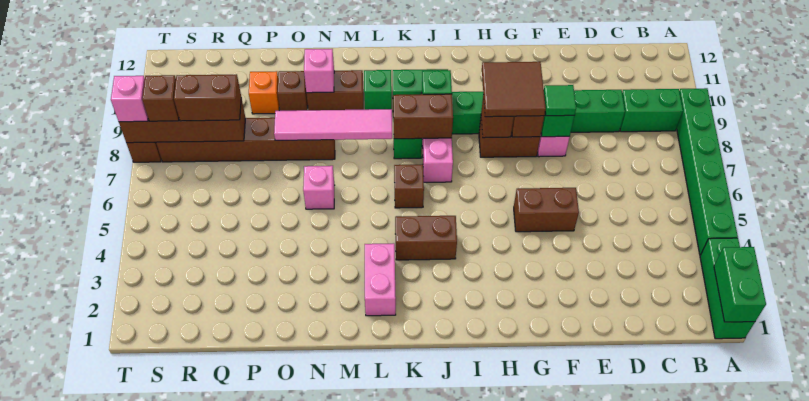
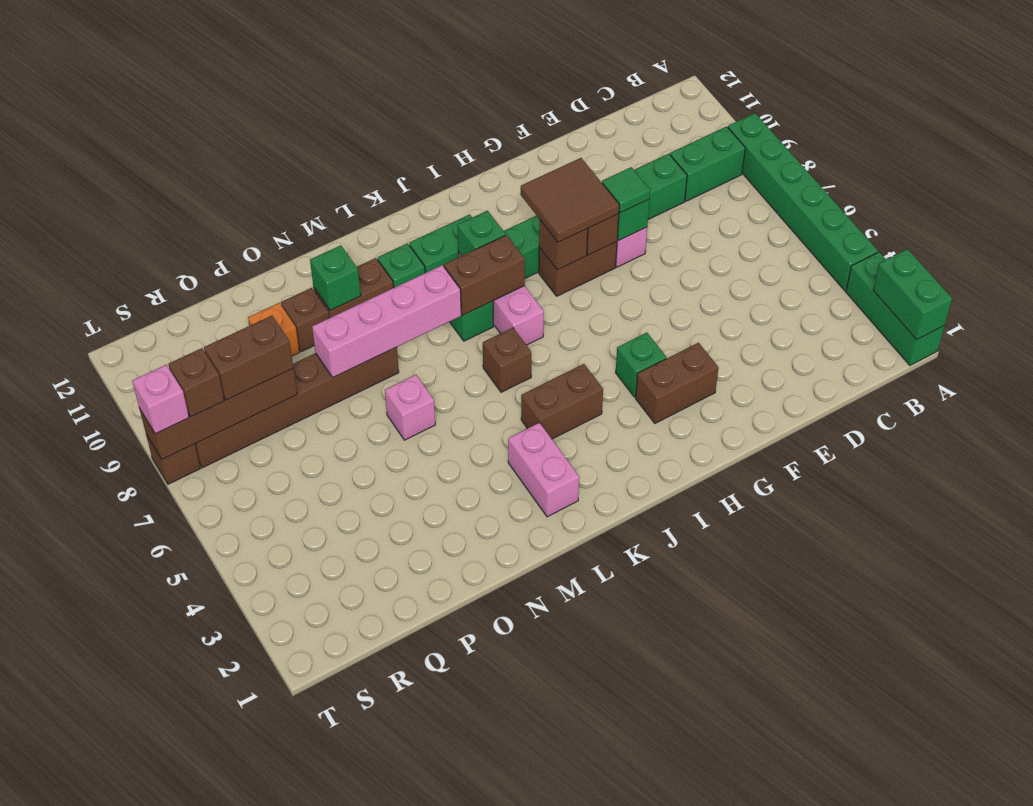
brown 1x2 brick [514,188,579,232] -> brown 1x2 brick moved to [636,343,719,423]
none -> green 1x1 brick [616,333,666,397]
pink 1x4 tile [274,109,392,140] -> pink 1x4 brick [312,265,461,378]
pink 1x1 brick [304,49,334,93] -> green 1x1 brick [310,245,361,310]

